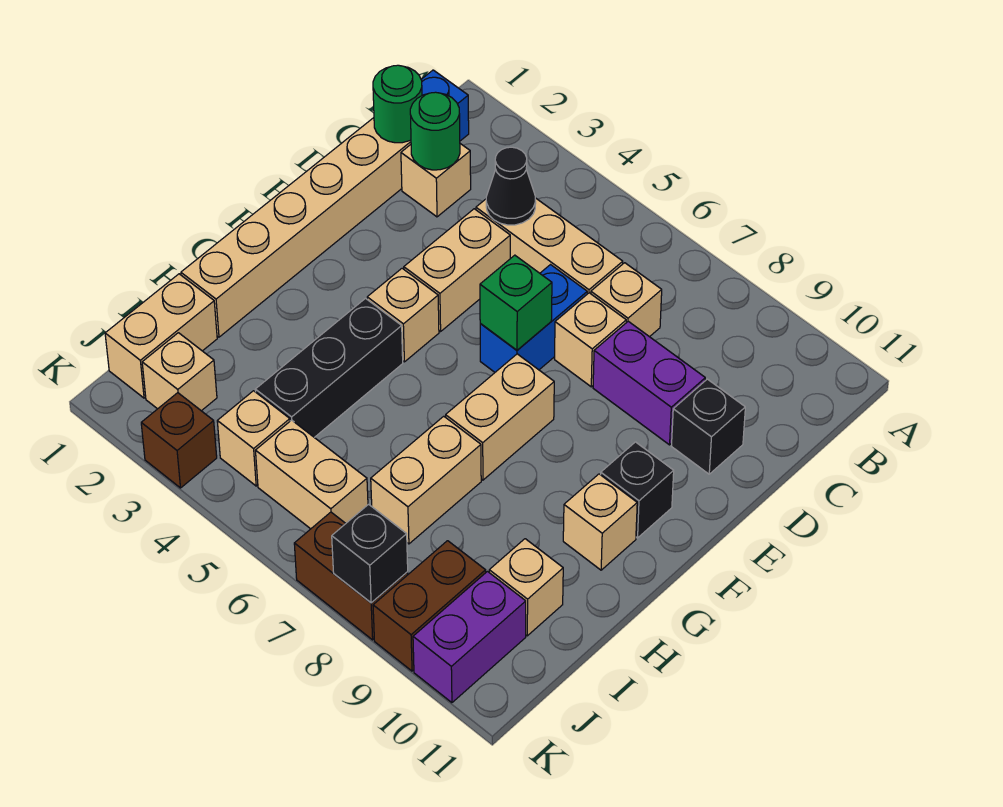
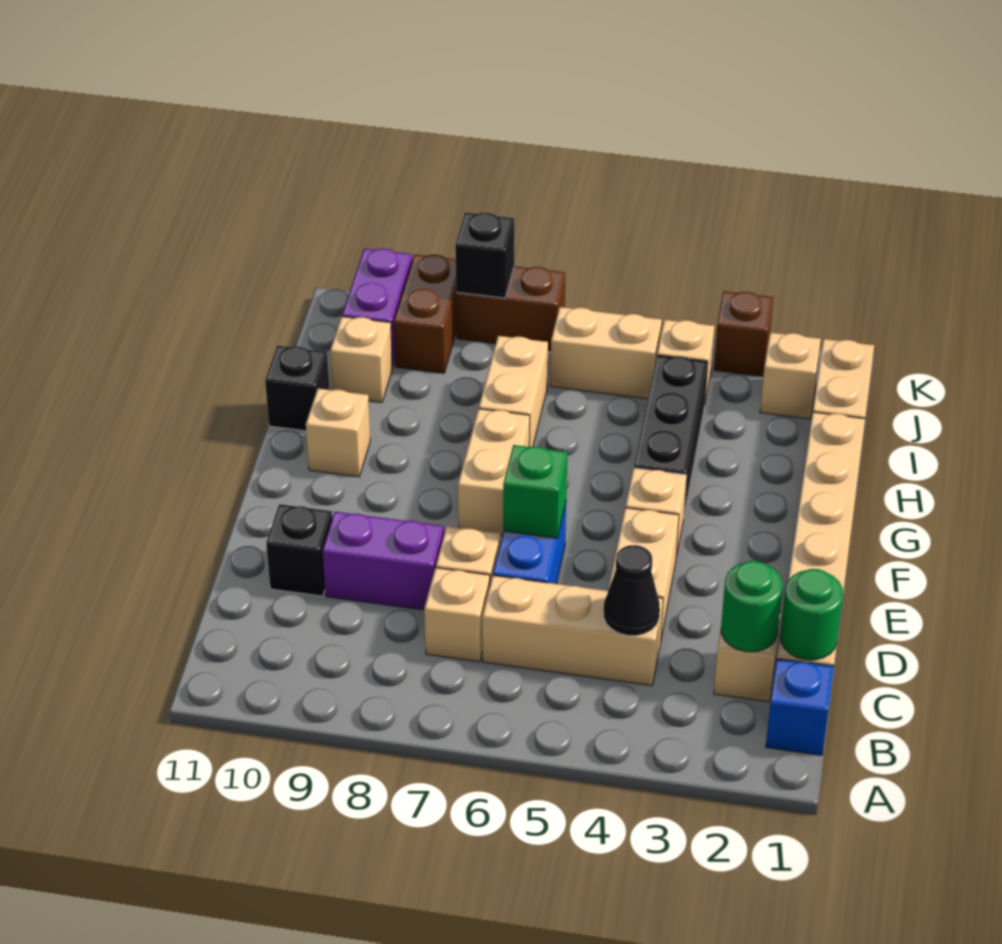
black 1x1 brick [601,442,674,538] -> black 1x1 brick moved to [265,346,329,431]

